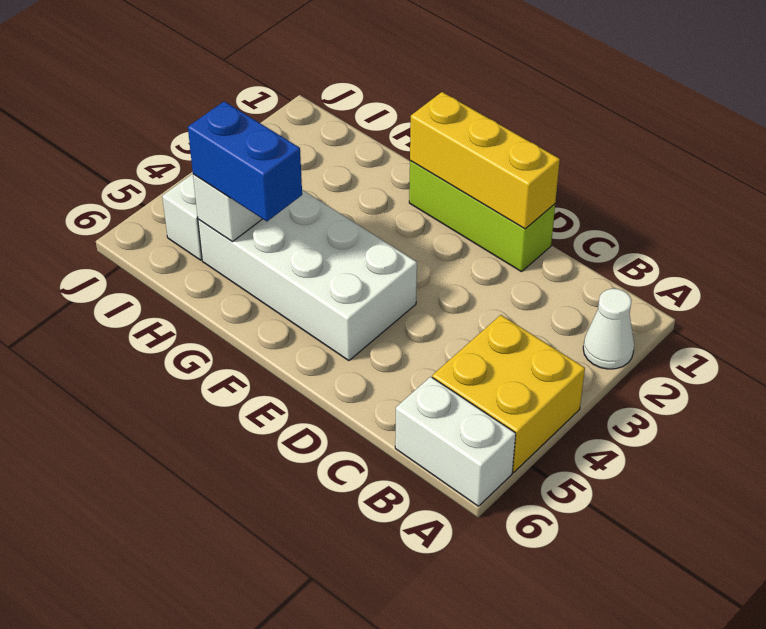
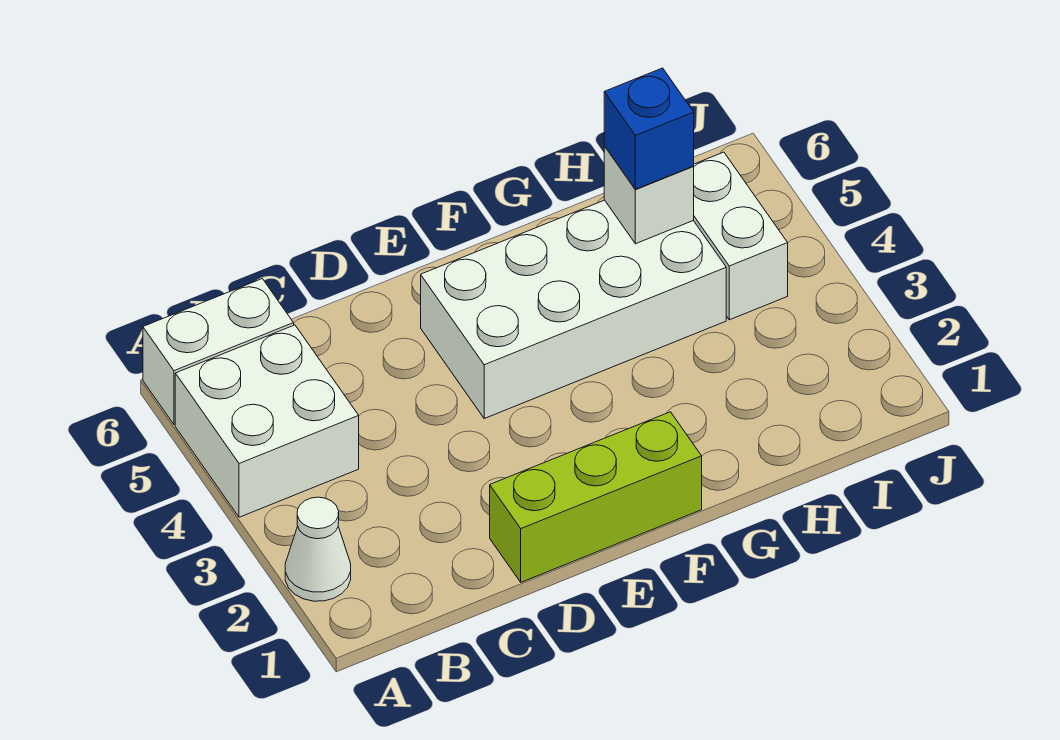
yellow 2x2 brick [432,315,585,472] -> white 2x2 brick [175,325,359,517]
yellow 1x3 brick [410,92,560,229] -> none
blue 1x2 brick [188,101,302,221] -> blue 1x1 brick [604,68,694,189]

